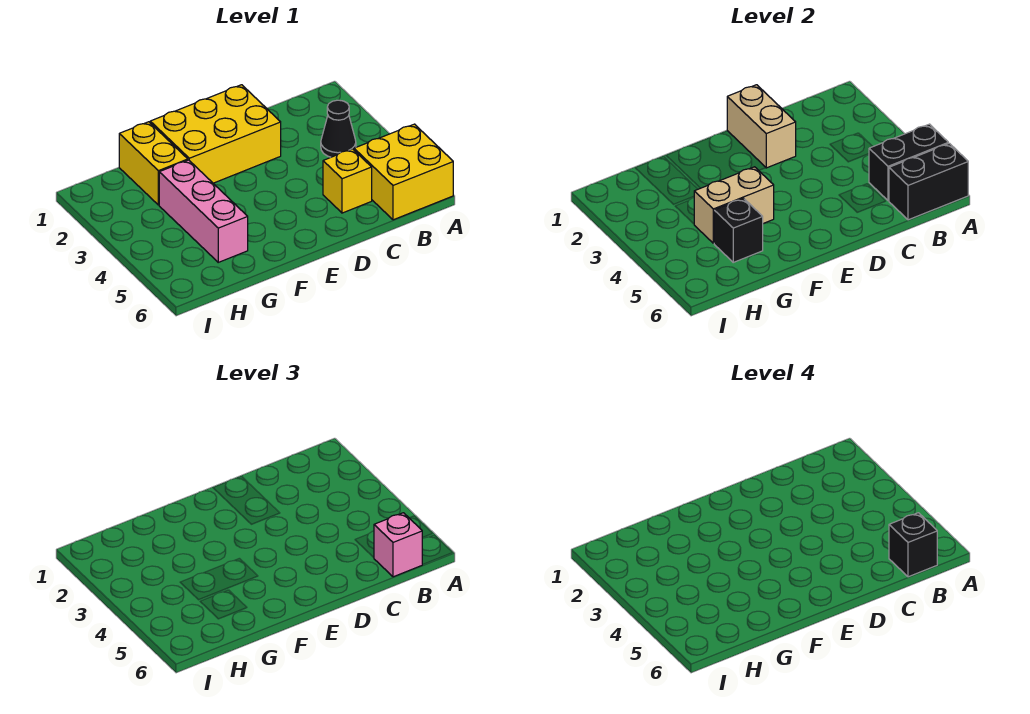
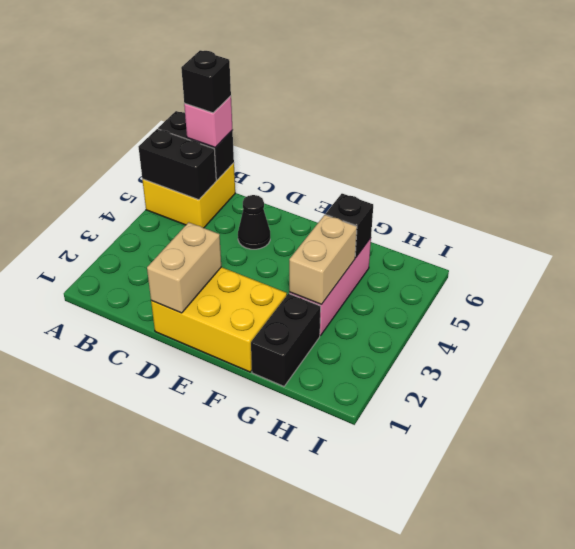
black 1x1 cone [321,100,356,157] -> black 1x1 cone moved to [238,195,270,249]
yellow 1x1 brick [323,149,372,213] -> none
tan 1x2 brick [694,167,774,243] -> tan 1x2 brick turned to [289,215,357,305]
yellow 1x2 brick [119,122,188,205] -> black 1x2 brick [251,294,321,386]

